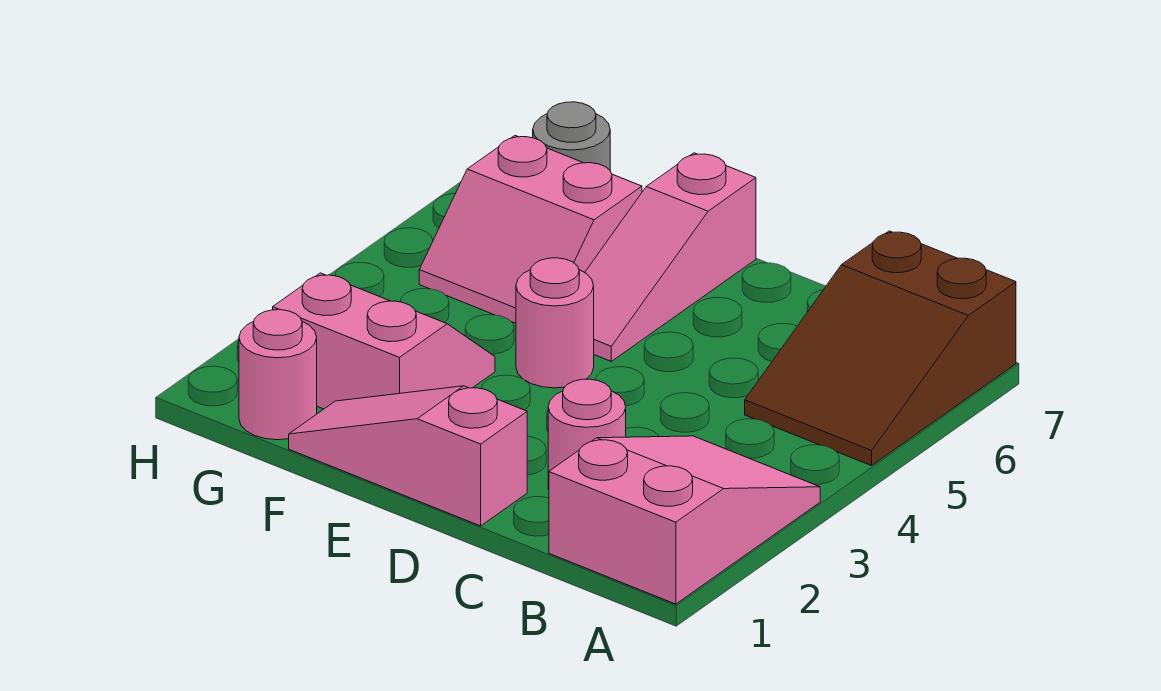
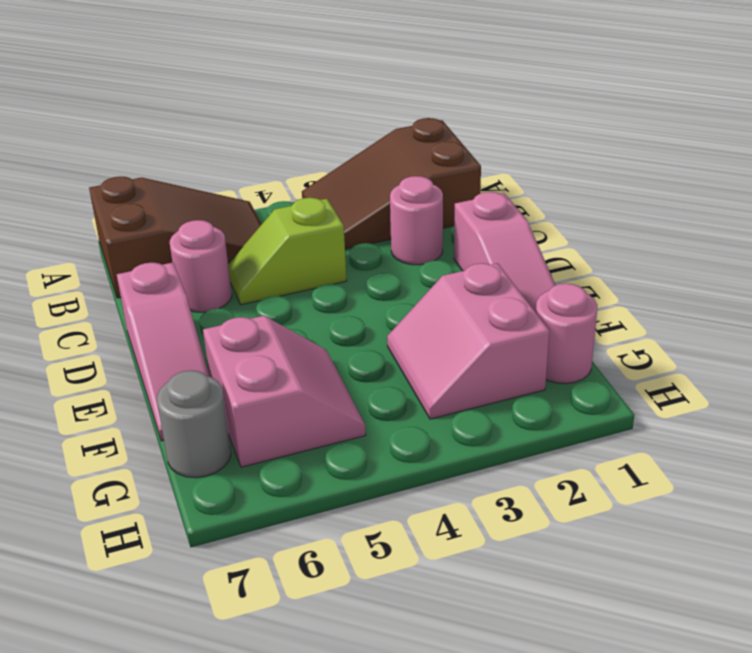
pink 2x3 slope [549,436,820,604] -> brown 2x3 slope [302,118,481,249]
none -> lime 1x2 slope [228,198,347,305]
pink 1x1 round brick [516,258,594,388] -> pink 1x1 round brick moved to [170,220,232,312]
pink 1x3 slope [585,153,756,361] -> pink 1x3 slope turned to [117,262,209,441]

